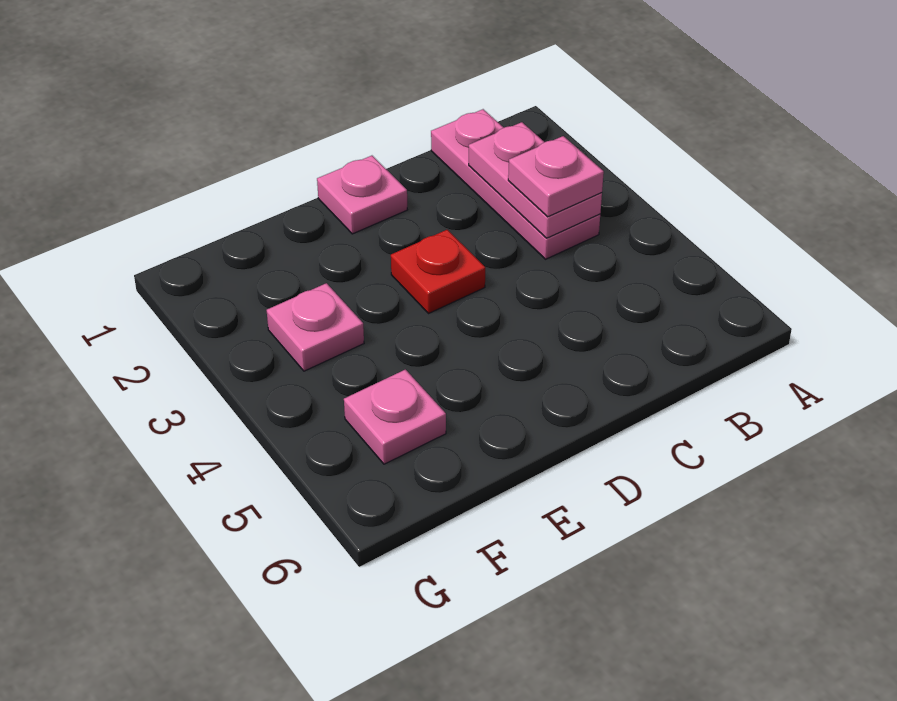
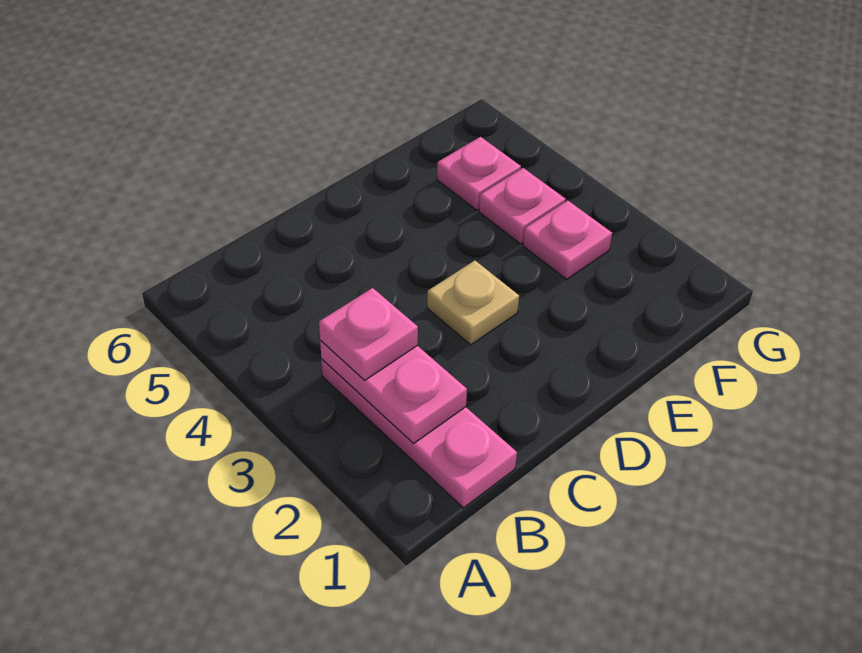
pink 1x1 plate [317,156,407,234] -> pink 1x1 plate moved to [479,168,566,244]
red 1x1 plate [391,230,485,314] -> tan 1x1 plate [427,261,519,345]

